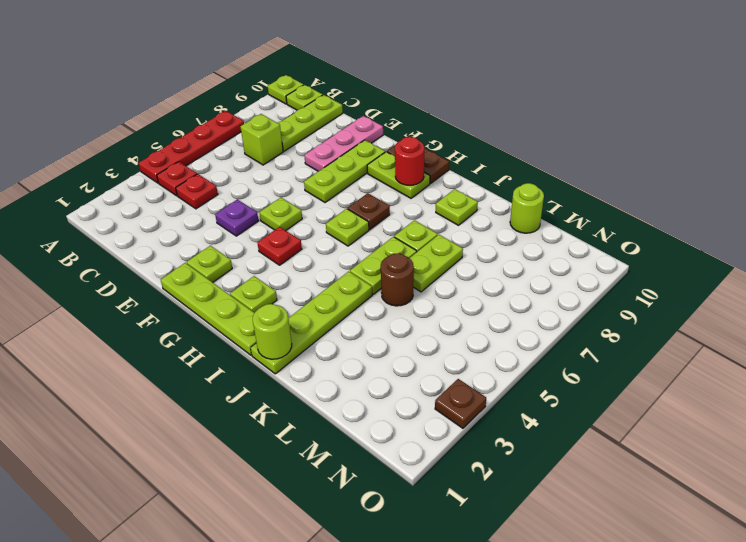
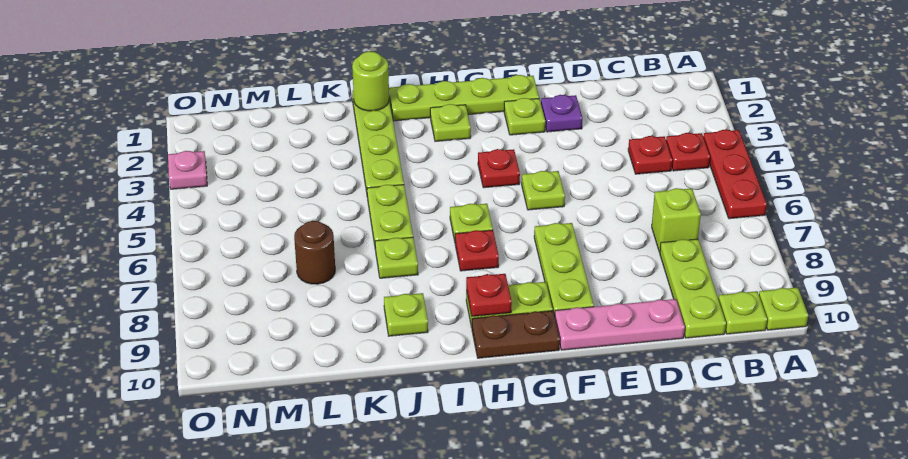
red 1x4 plate [139,111,244,183] -> red 1x3 plate [703,130,767,219]
purple 1x1 plate [215,199,258,236] -> purple 1x1 plate moved to [541,95,583,132]
pink 1x3 plate [304,116,383,171] -> pink 1x3 plate turned to [555,299,685,350]
brown 1x1 plate [348,193,390,230] -> red 1x1 plate [455,230,499,271]
red 1x1 round brick [395,137,424,185] -> red 1x1 plate [466,274,512,316]
brown 1x1 round brick [381,253,414,306] -> brown 1x1 round brick moved to [294,221,335,284]
lime 1x2 plate [410,235,463,292] -> none
lime 1x1 round brick [510,183,544,233] -> none
brown 1x1 plate [435,379,486,428] -> pink 1x1 plate [168,151,207,189]

